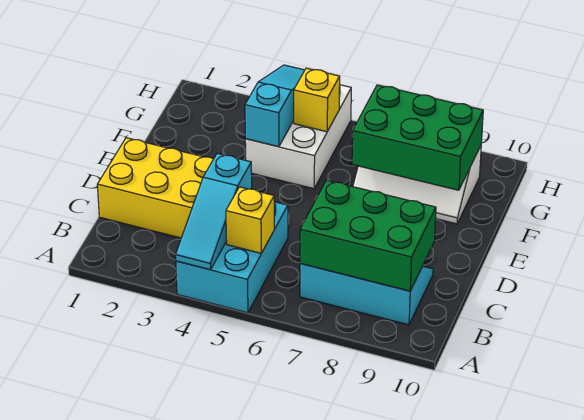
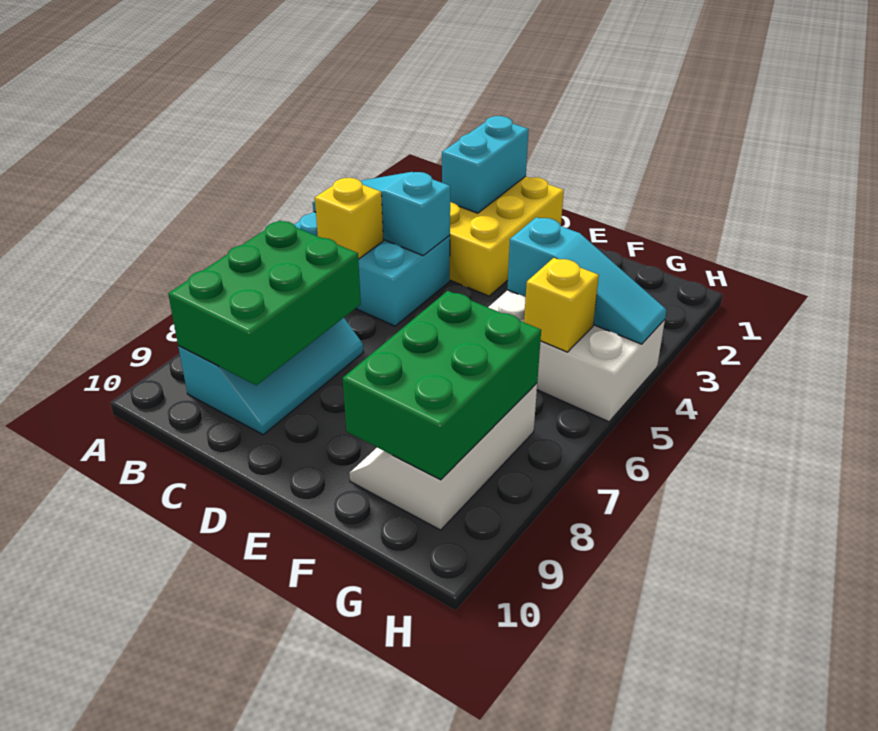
none -> cyan 1x2 brick [442,116,529,213]

